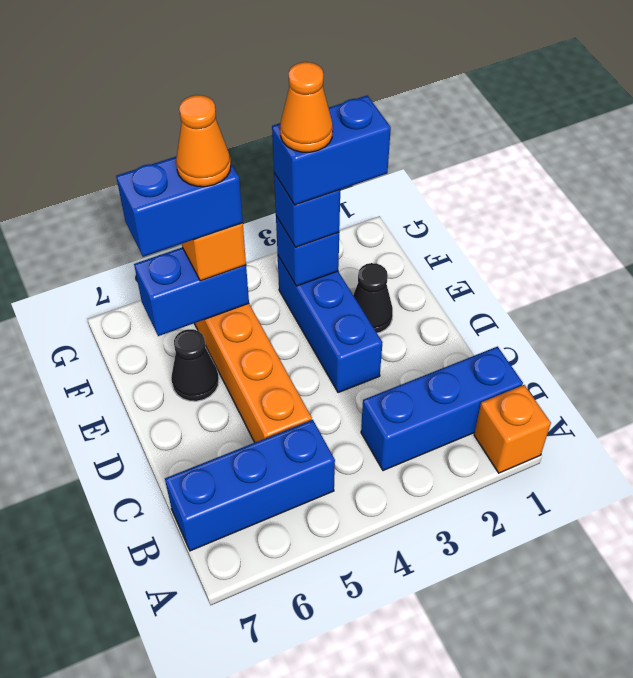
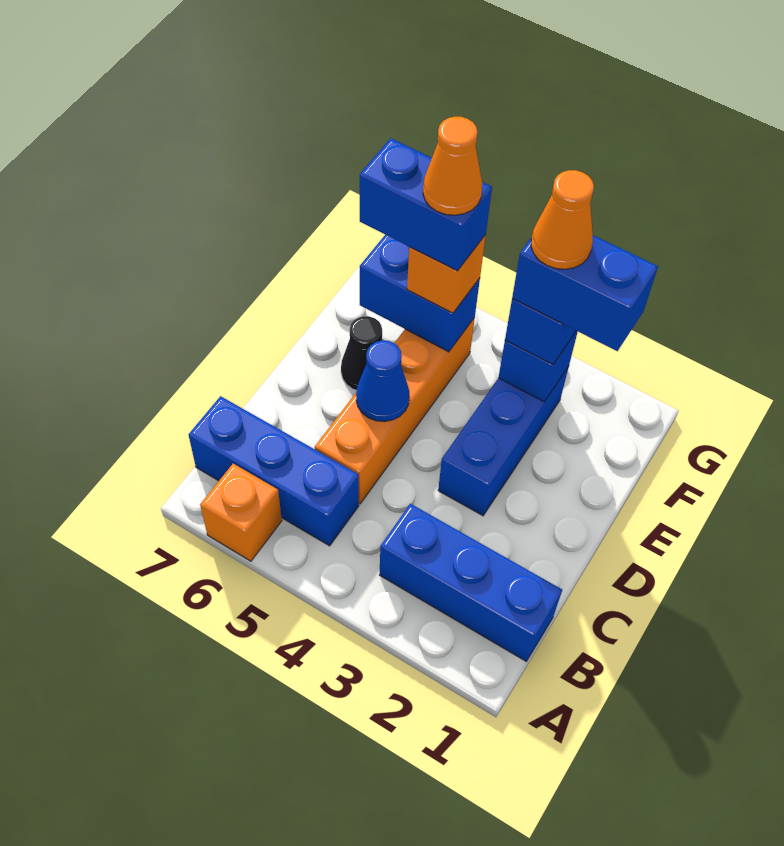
orange 1x1 brick [474,385,551,473] -> orange 1x1 brick moved to [200,464,282,561]
none -> blue 1x1 cone [356,340,409,422]
black 1x1 cone [353,263,393,333] -> none

